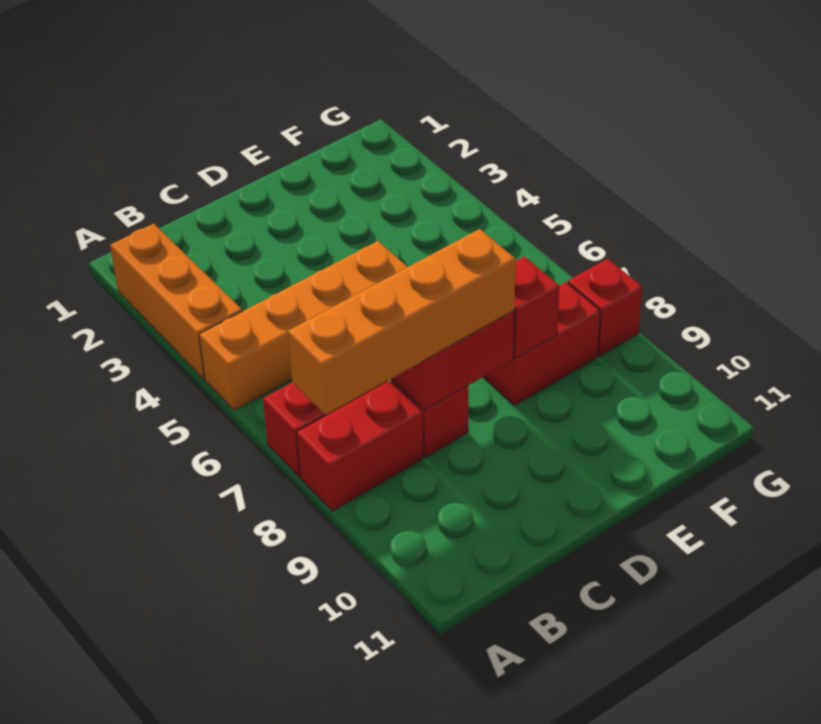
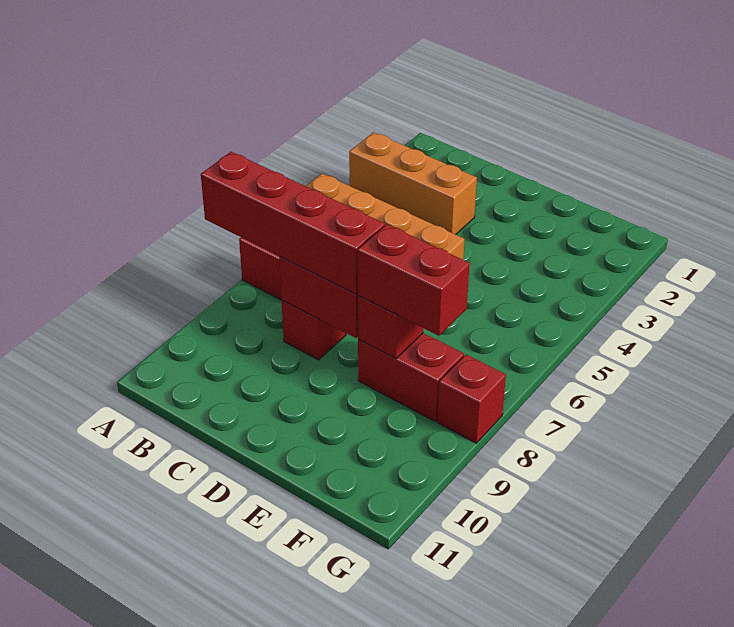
orange 1x3 brick [110,224,242,379] -> orange 1x3 brick turned to [349,132,477,235]
red 1x2 brick [296,381,423,511] -> red 1x2 brick moved to [358,224,470,336]
orange 1x4 brick [288,229,516,415] -> red 1x4 brick [201,152,385,294]

